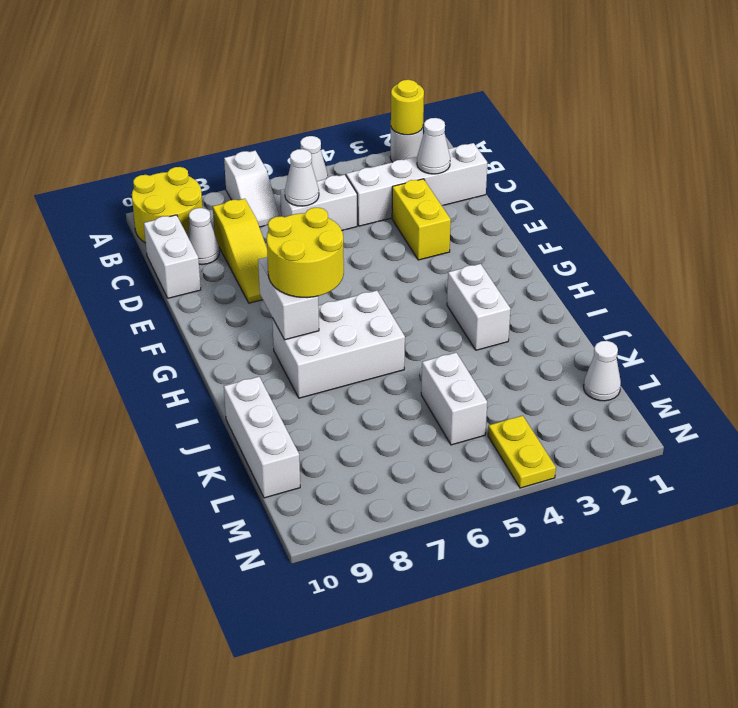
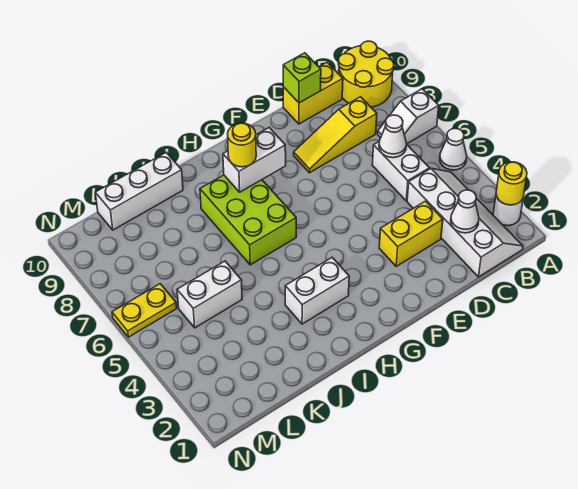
white 1x1 cone [187,208,219,265] -> none
white 1x2 brick [144,215,201,298] -> yellow 1x2 brick [283,62,343,124]
none -> lime 1x1 brick [283,53,321,103]
yellow 2x2 round brick [267,208,344,298] -> yellow 1x1 round brick [228,123,256,167]
white 2x3 brick [272,291,405,398] -> lime 2x3 brick [200,175,296,265]
white 1x1 cone [584,341,621,401] -> none
yellow 1x2 plate [488,416,556,488] -> yellow 1x2 plate moved to [112,284,177,337]

